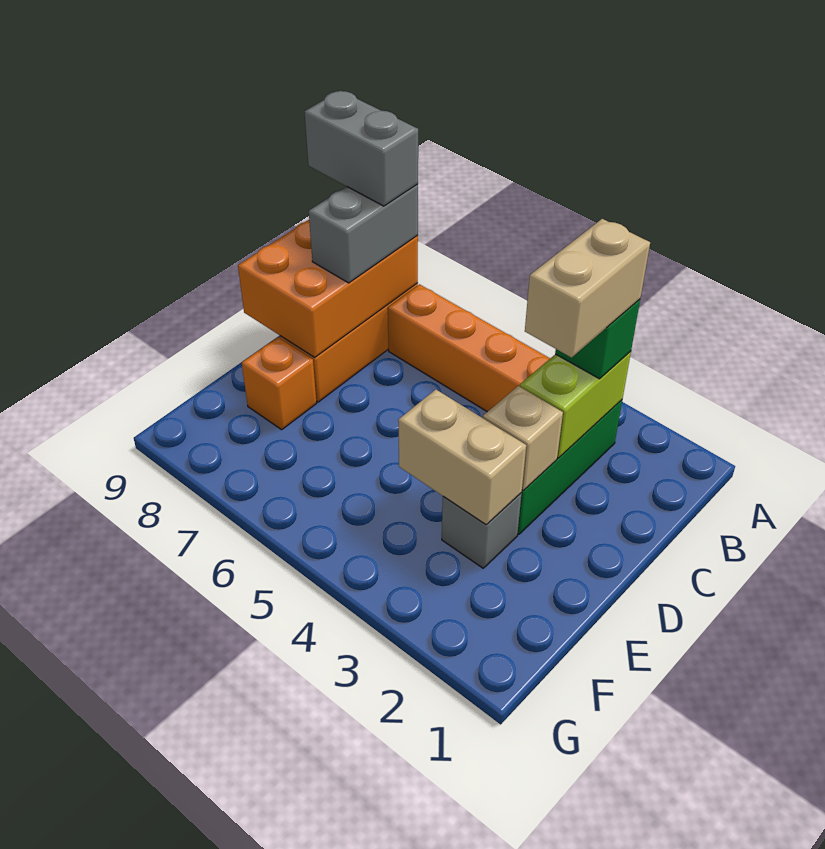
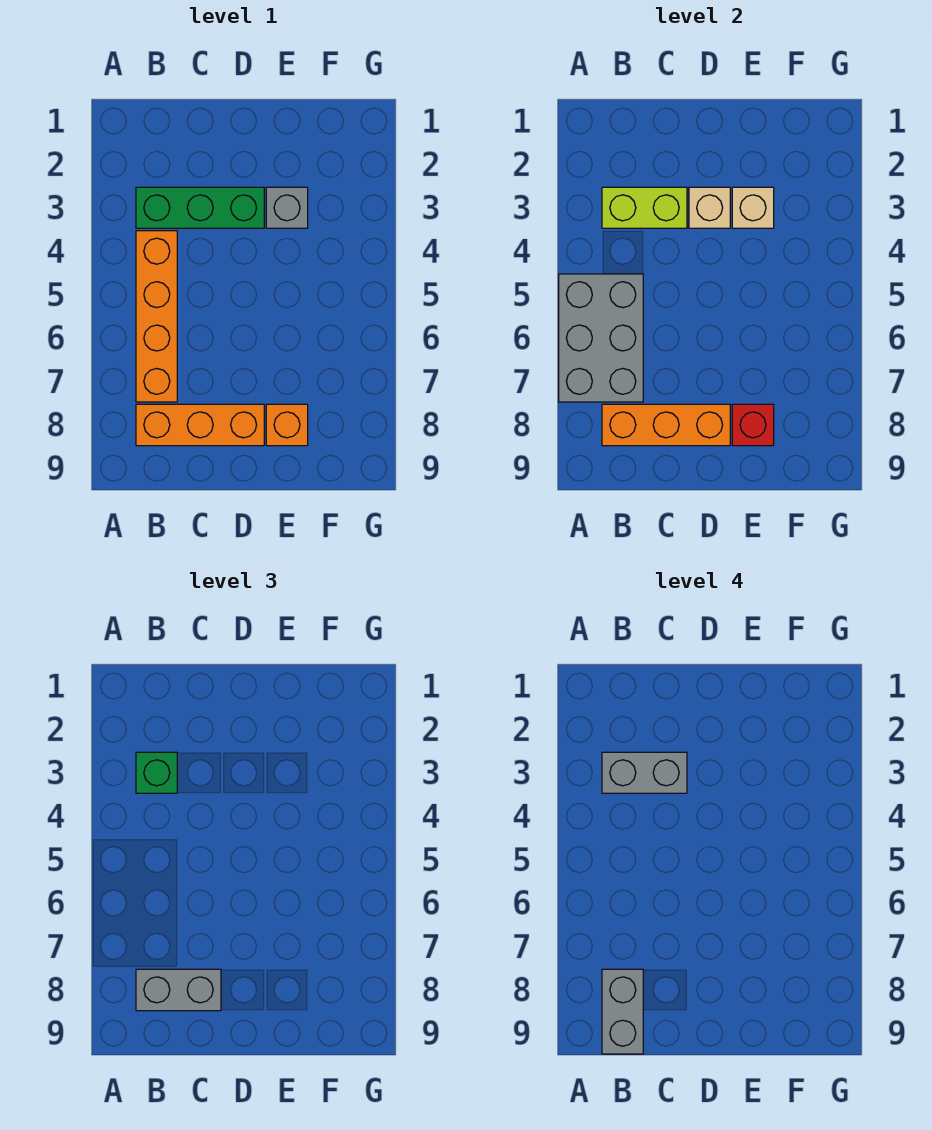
none -> grey 2x3 brick [559,274,643,402]
tan 1x2 brick [525,219,650,358] -> grey 1x2 brick [602,752,687,793]
orange 2x3 brick [238,220,418,358] -> orange 1x3 brick [602,404,730,446]
tan 1x2 brick [398,389,526,524] -> tan 1x1 brick [732,187,774,228]
none -> red 1x1 brick [732,404,774,446]

